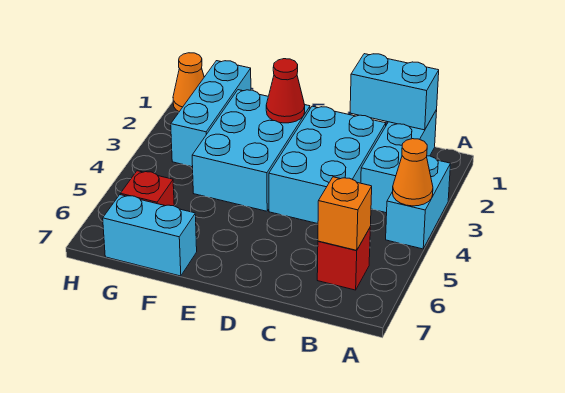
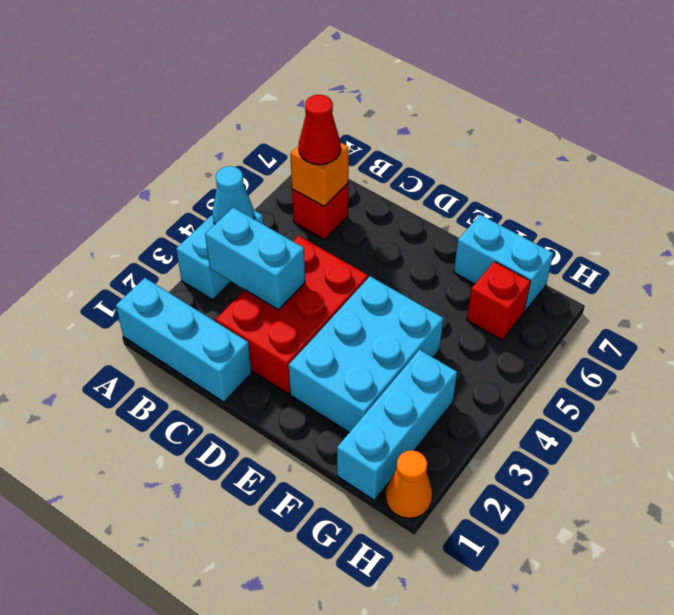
orange 1x1 cone [393,139,433,206] -> cyan 1x1 cone [212,166,254,224]
cyan 1x3 brick [361,110,437,213] -> cyan 1x3 brick turned to [116,278,252,402]
cyan 1x2 brick [350,54,439,130] -> cyan 1x2 brick moved to [205,207,305,310]
cyan 2x3 brick [269,106,386,224] -> red 2x3 brick [216,236,368,394]
red 1x1 cone [266,59,305,123] -> red 1x1 cone moved to [299,95,341,165]

